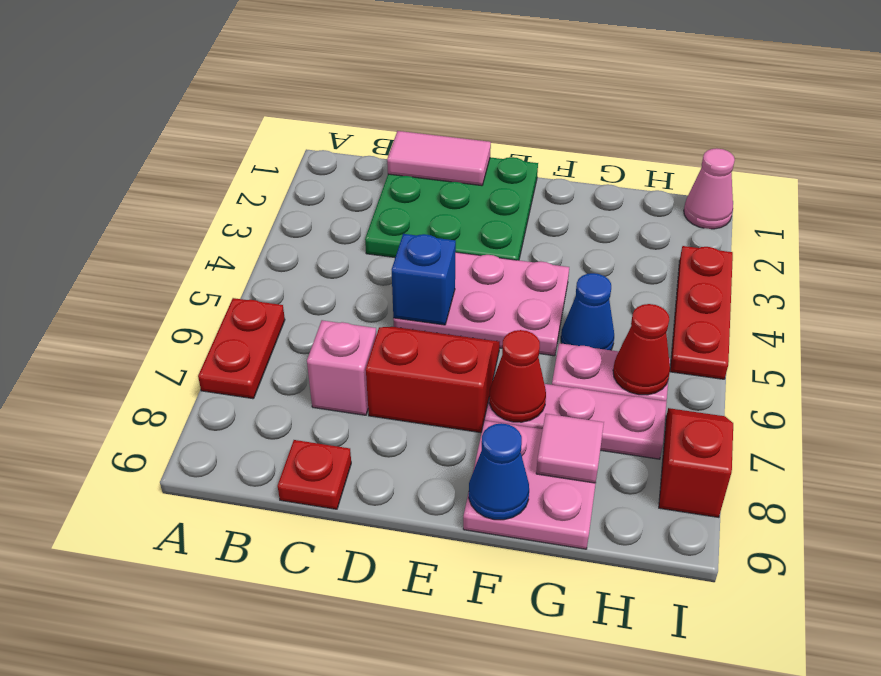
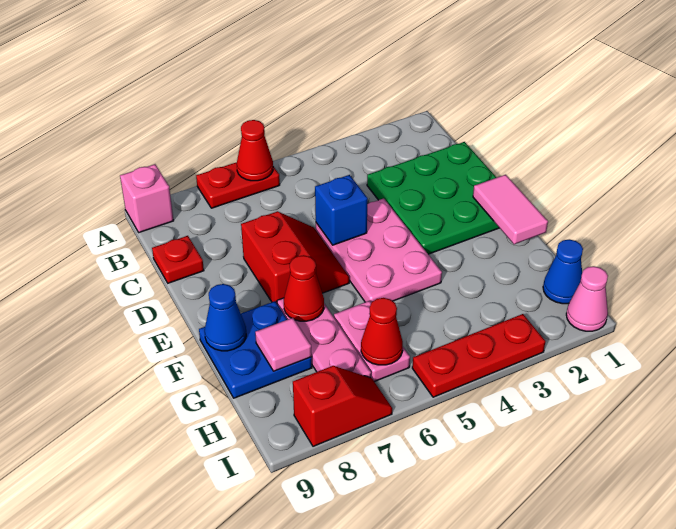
none -> red 1x1 cone [237,120,273,181]
pink 1x2 tile [387,131,491,186] -> pink 1x2 tile moved to [473,175,548,244]
pink 1x1 brick [307,320,376,415] -> pink 1x1 brick moved to [120,164,174,232]
pink 2x2 plate [463,421,596,549] -> blue 2x2 plate [199,301,312,398]
blue 1x1 cone [561,273,614,350] -> blue 1x1 cone moved to [543,239,583,304]

